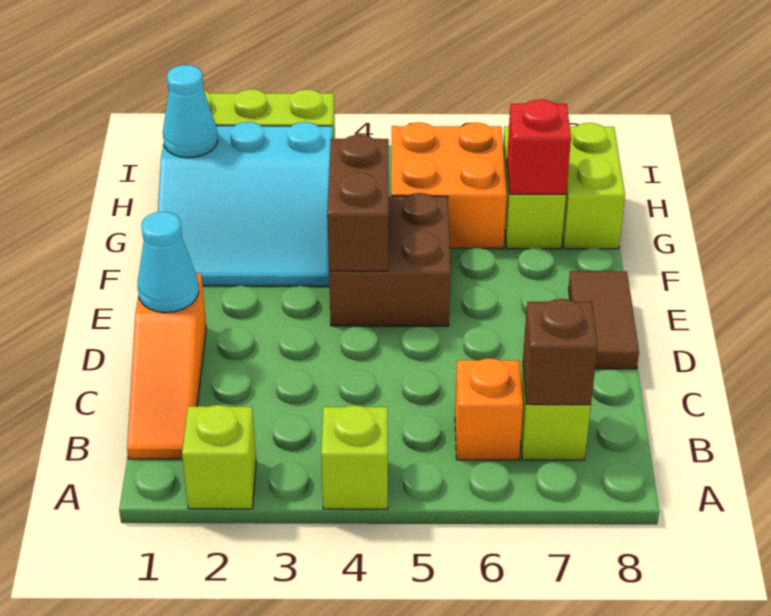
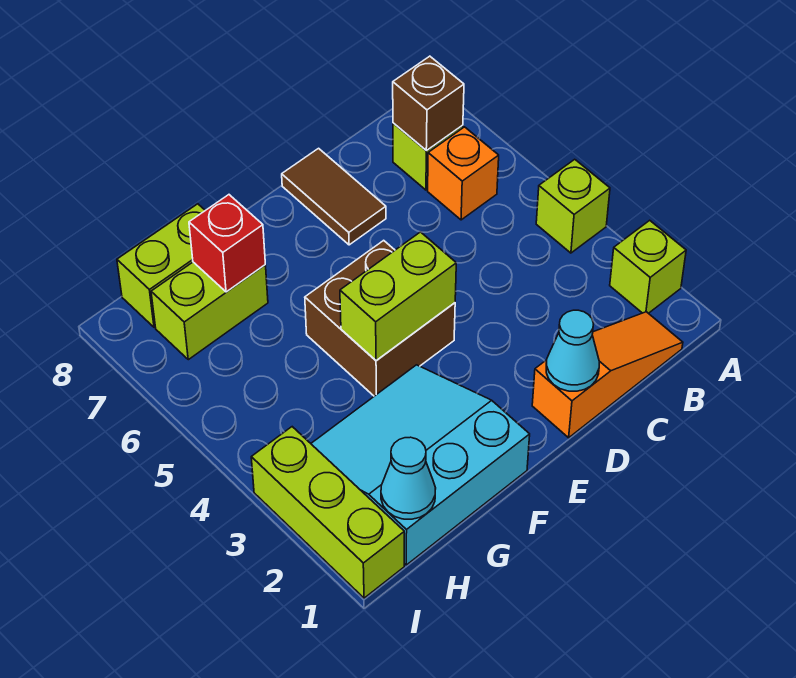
brown 1x2 tile [569,271,639,369] -> brown 1x2 tile turned to [282,148,386,245]
brown 1x2 brick [327,135,389,271] -> lime 1x2 brick [340,232,456,361]
cyan 3x3 slope [158,122,333,286] -> cyan 3x3 slope turned to [311,365,530,565]
orange 2x2 brick [391,122,507,249] -> none

